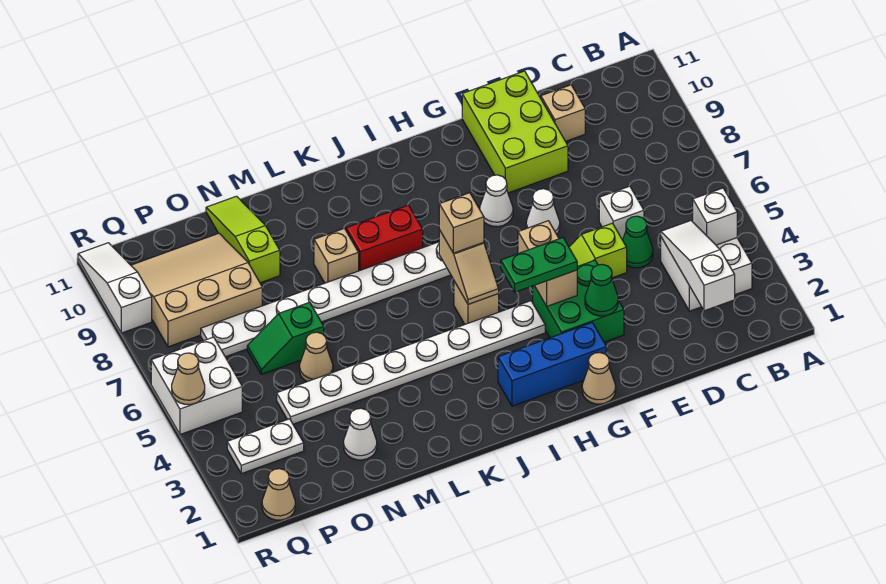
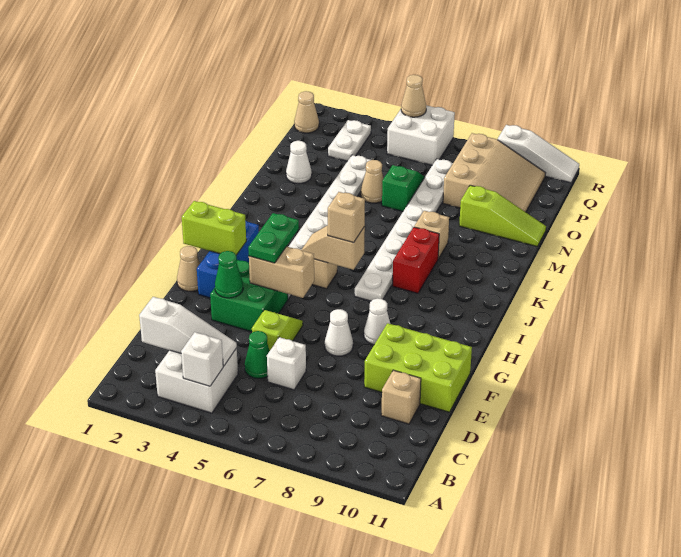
none -> lime 1x2 brick [182,201,246,255]

